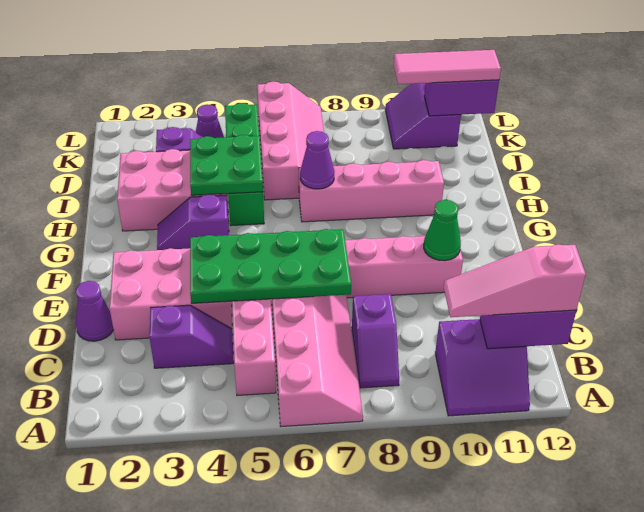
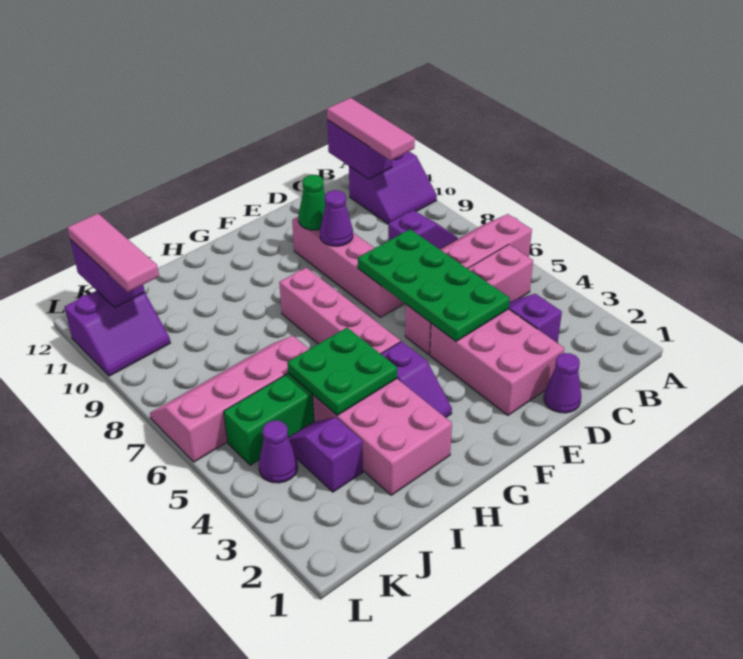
purple 2x2 slope [435,319,530,416] -> purple 2x2 slope turned to [349,152,437,224]
pink 1x3 slope [444,244,586,317] -> pink 1x3 tile [327,98,415,160]
pink 1x4 brick [299,160,444,222] -> pink 1x4 brick moved to [279,267,400,354]
purple 1x1 cone [300,131,334,189] -> purple 1x1 cone moved to [320,190,353,246]

